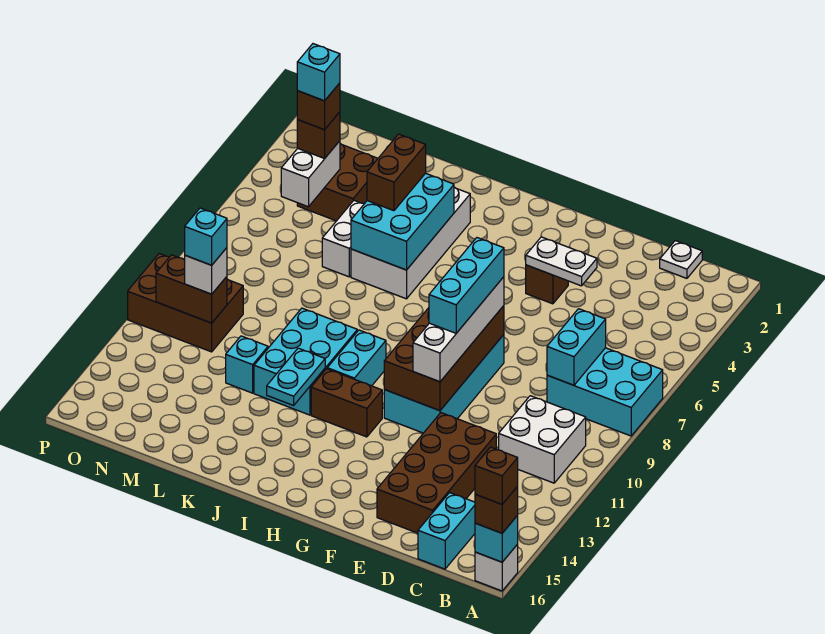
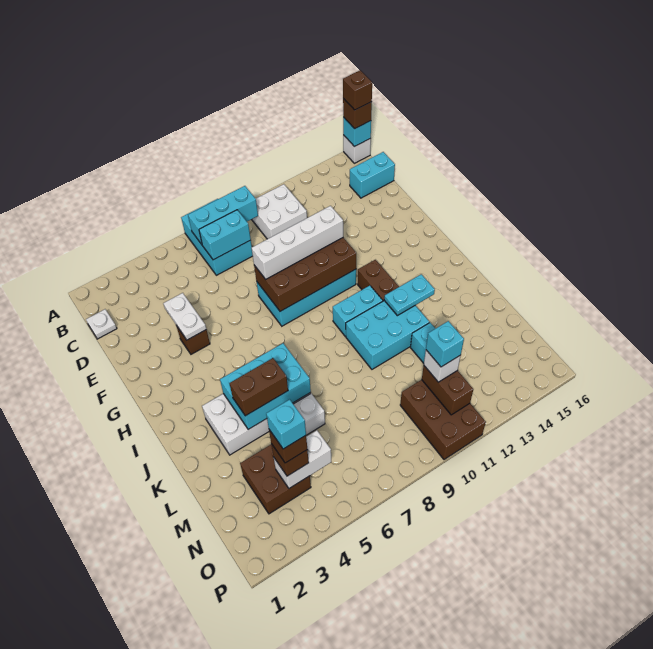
brown 2x4 brick [377,413,496,533] -> none
cyan 1x3 brick [429,238,504,333] -> cyan 1x3 brick moved to [188,186,258,244]

